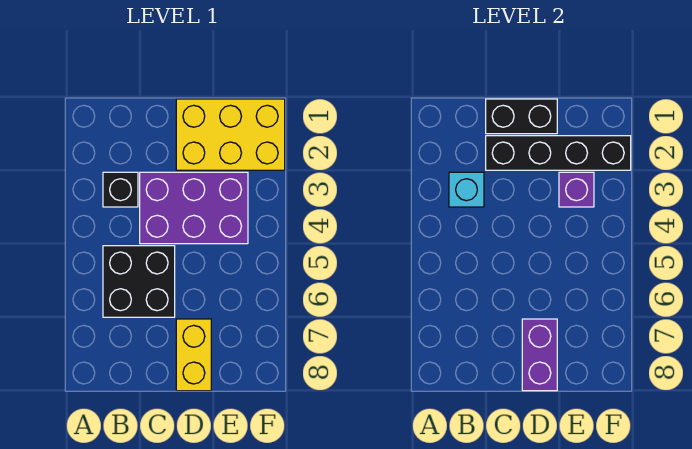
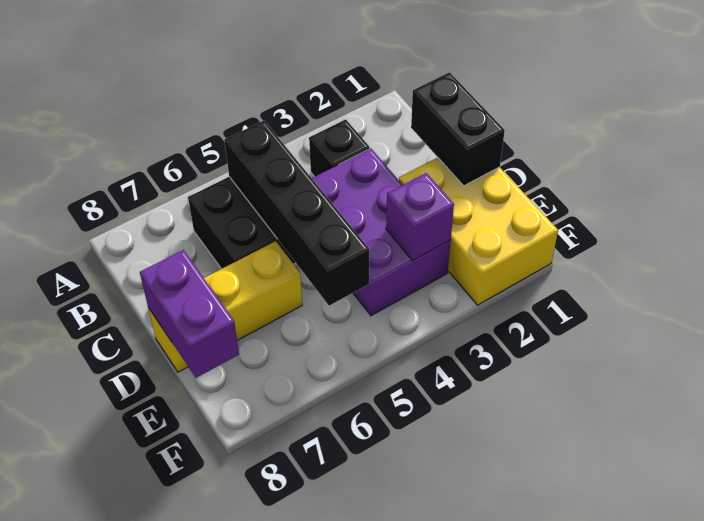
cyan 1x1 brick [449,172,484,207] -> none
black 1x4 brick [486,136,631,170] -> black 1x4 brick moved to [224,121,369,306]
yellow 1x2 brick [176,319,211,391] -> yellow 1x3 brick [148,241,302,372]
purple 1x2 brick [522,319,557,391] -> purple 1x2 brick turned to [140,250,239,378]

